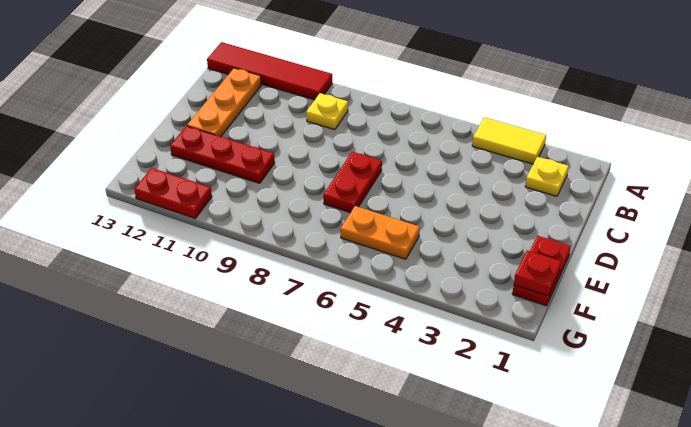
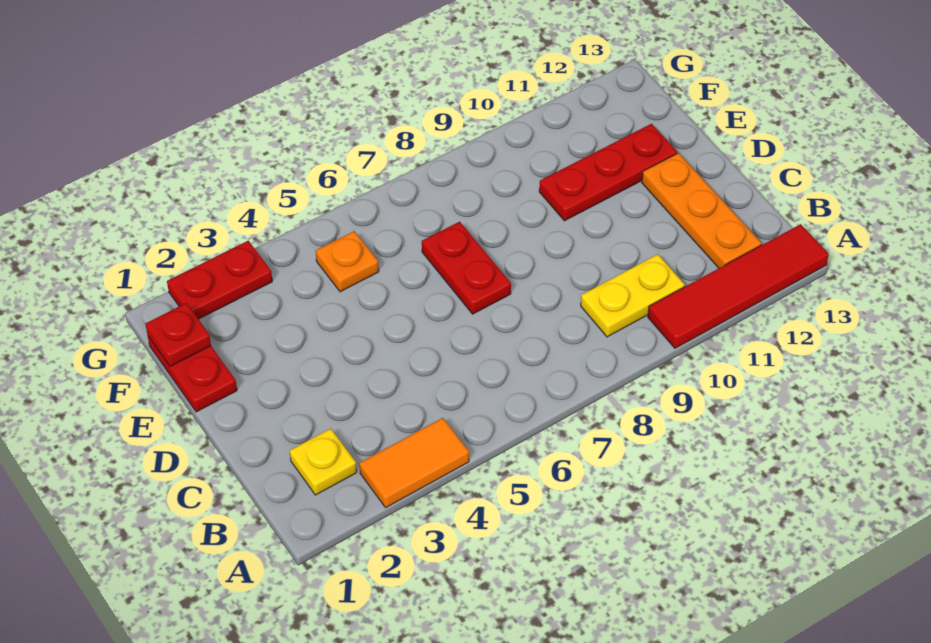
yellow 1x2 tile [472,117,546,164] -> orange 1x2 tile [359,418,469,507]
yellow 1x1 plate [306,93,348,130] -> yellow 1x2 plate [581,254,685,337]
orange 1x2 plate [341,206,420,259] -> orange 1x1 plate [316,231,379,292]
red 1x2 plate [134,168,212,218] -> red 1x2 plate moved to [167,241,272,319]

